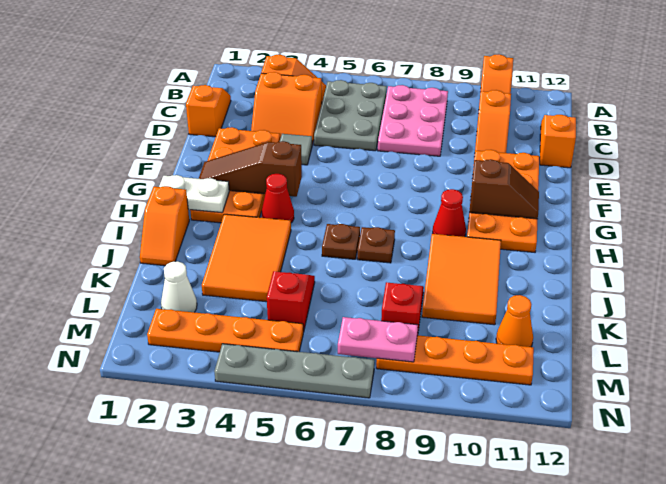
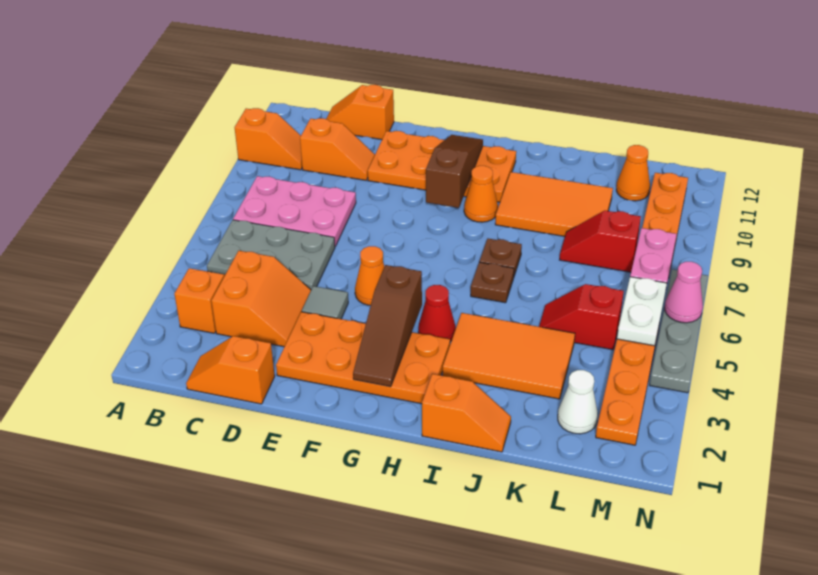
none -> orange 1x1 cone [355,246,385,305]
brown 1x2 slope [469,159,539,219] -> brown 1x3 slope [426,135,483,208]
white 1x2 plate [159,175,229,213] -> white 1x2 plate moved to [617,277,667,346]
red 1x1 cone [433,189,466,237] -> orange 1x1 cone [464,166,498,222]
none -> pink 1x1 cone [665,262,703,323]

